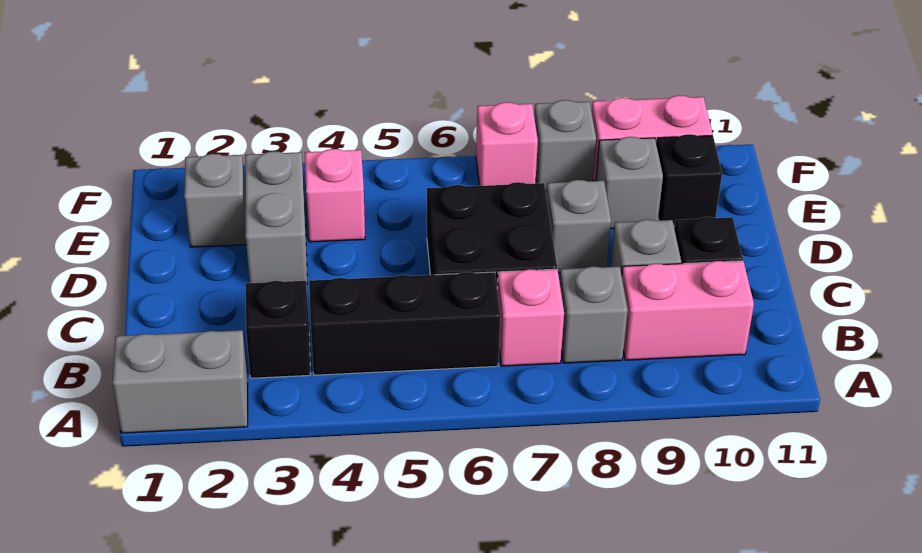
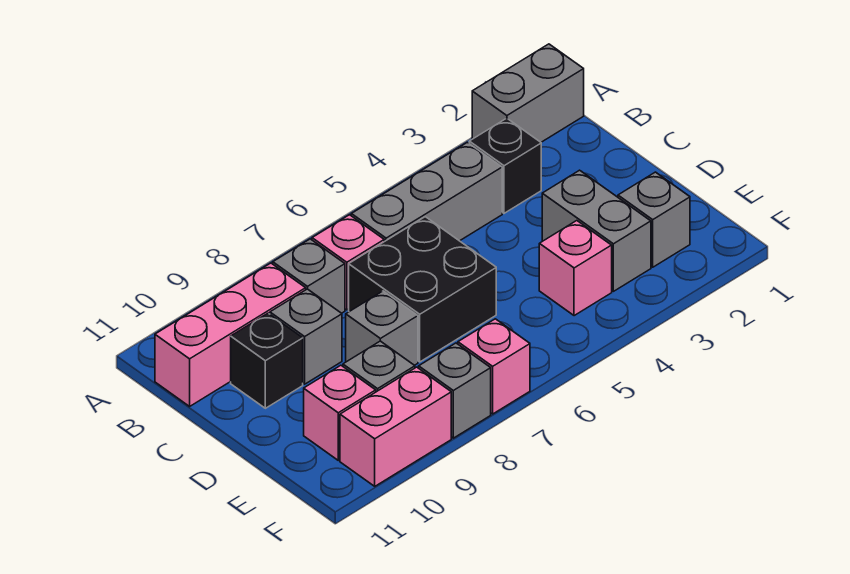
black 1x3 brick [309,272,500,375] -> grey 1x3 brick [351,142,502,241]
pink 1x2 brick [622,261,754,360] -> pink 1x3 brick [155,263,306,406]
black 1x1 brick [657,134,722,226] -> pink 1x1 brick [304,365,376,460]

